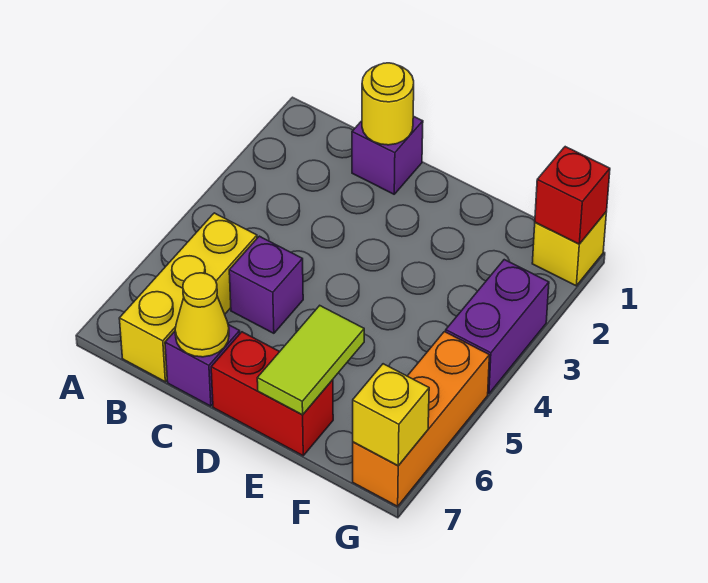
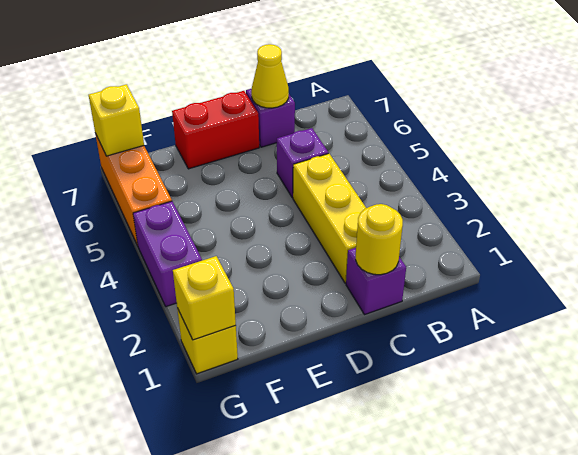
yellow 1x3 brick [119,213,257,382] -> yellow 1x3 brick moved to [293,154,366,283]
lime 1x2 tile [257,306,364,415] -> none
red 1x1 brick [535,147,610,244] -> yellow 1x1 brick [173,256,236,340]

